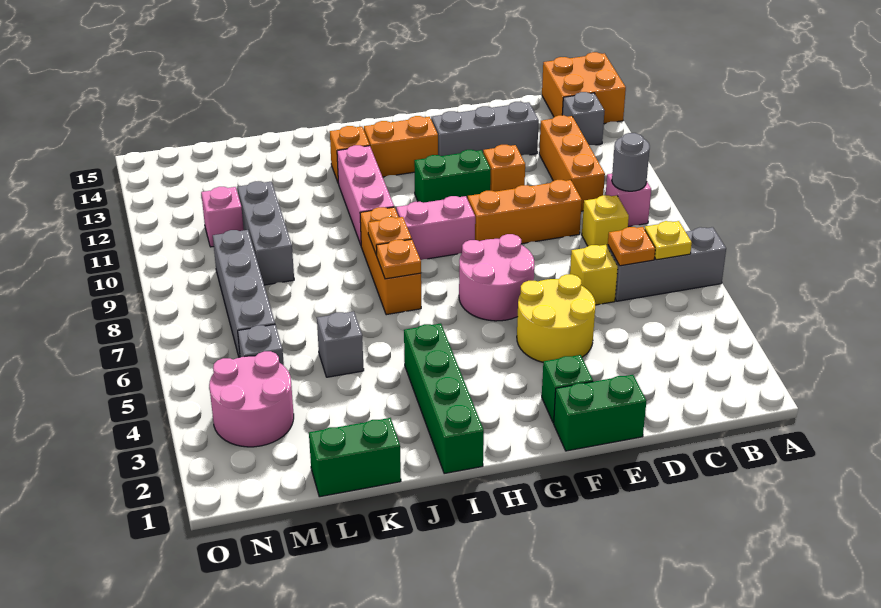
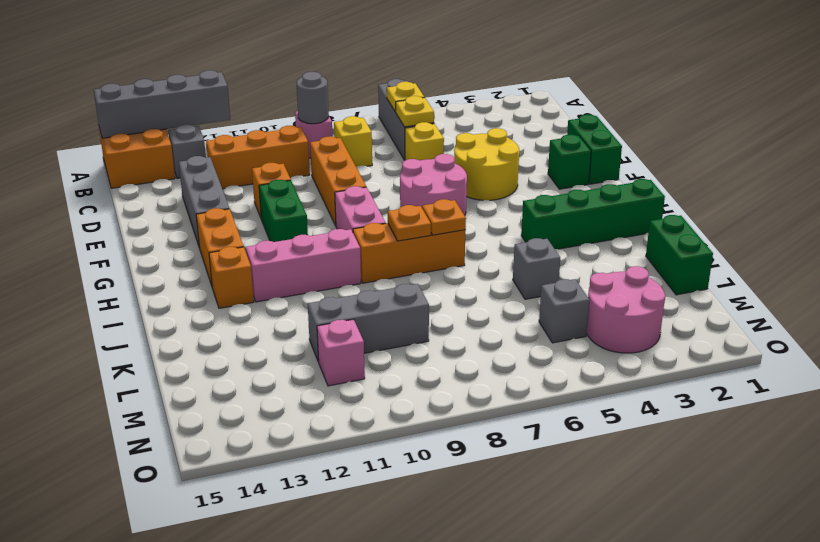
orange 1x1 plate [608,227,655,266] -> yellow 1x1 plate [396,96,434,127]
grey 1x4 brick [213,230,275,358] -> grey 1x4 brick moved to [94,70,230,138]

